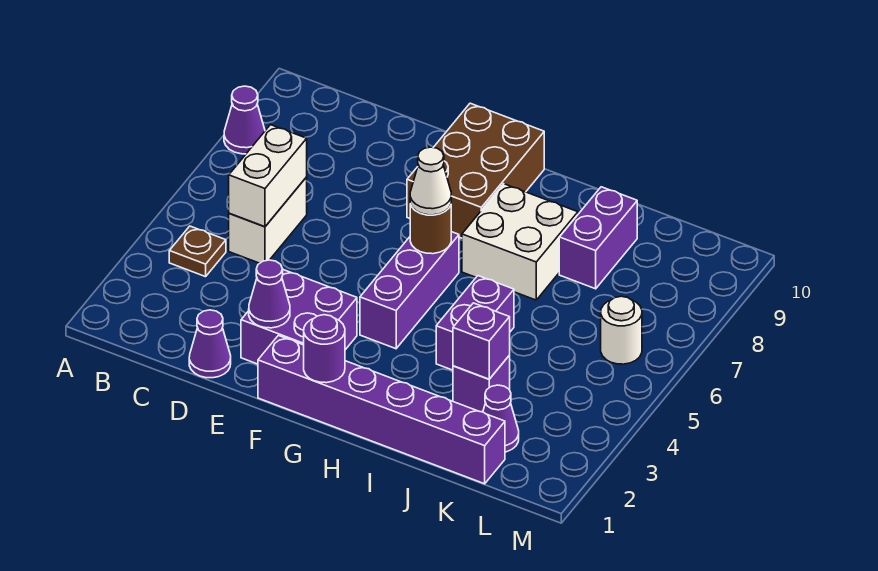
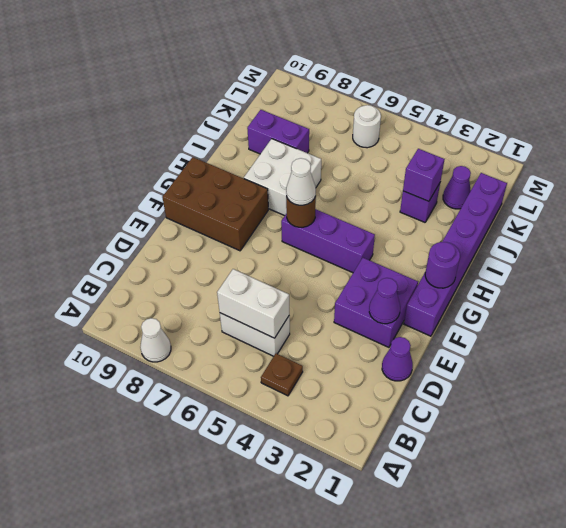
purple 1x1 cone [224,86,265,154] -> white 1x1 cone [140,318,171,362]
purple 1x2 brick [436,276,514,370] -> none

